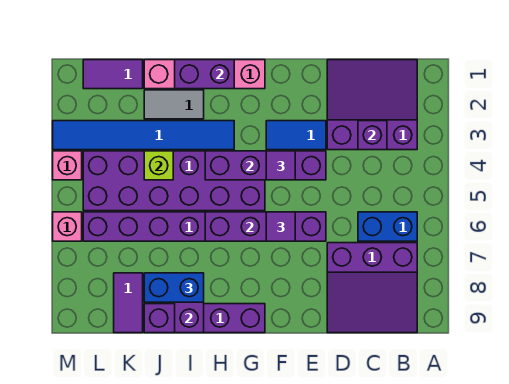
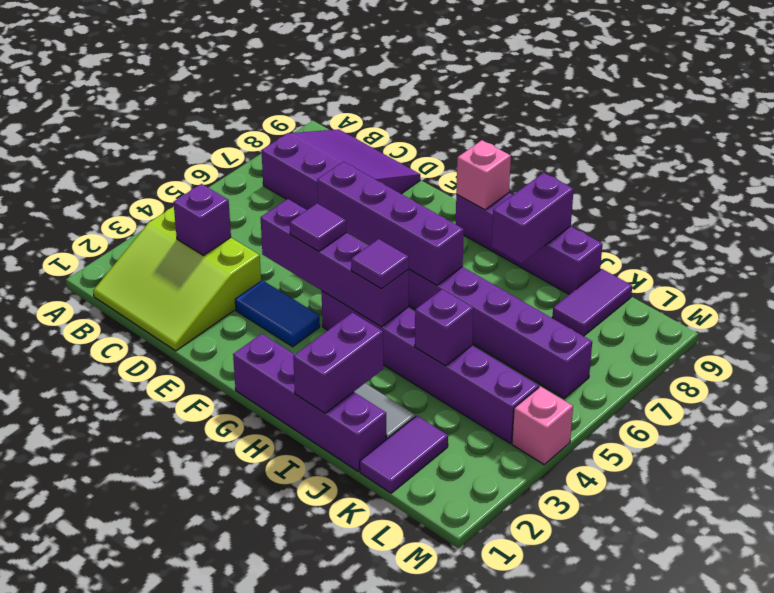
purple 3x3 slope [327,60,417,150] -> lime 3x3 slope [93,207,261,351]
blue 1x2 brick [358,212,417,241] -> none
purple 1x1 tile [266,212,295,241] -> purple 1x1 tile moved to [351,239,409,289]
pink 1x4 brick [144,60,265,89] -> purple 1x4 brick [233,334,386,471]
purple 2x6 brick [83,151,265,211] -> purple 1x6 brick [322,291,539,443]
purple 1x2 brick [175,60,234,89] -> purple 1x2 brick turned to [293,313,383,413]
blue 1x6 tile [53,121,234,150] -> none
blue 1x2 brick [144,273,204,302] -> none
lime 1x1 brick [144,151,173,180] -> purple 1x1 brick [415,289,474,366]
purple 1x2 tile [83,60,143,89] -> purple 1x2 tile turned to [360,416,448,493]
pink 1x1 brick [53,212,82,241] -> pink 1x1 brick moved to [456,140,511,210]

